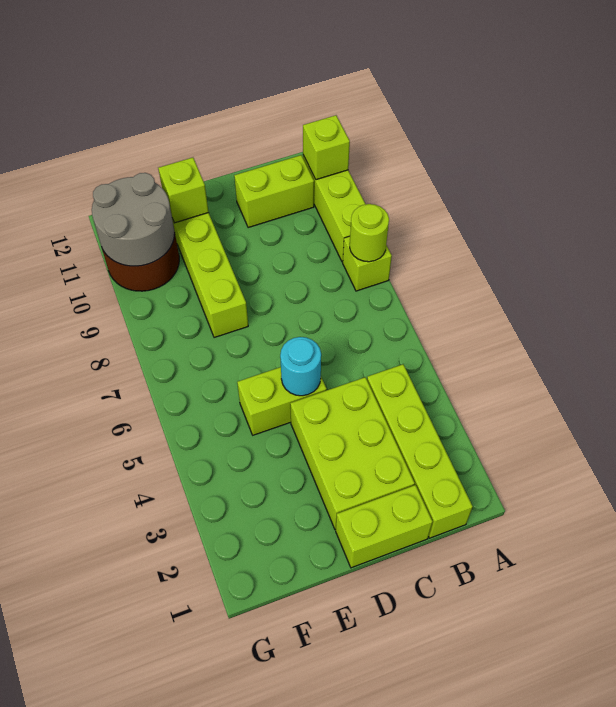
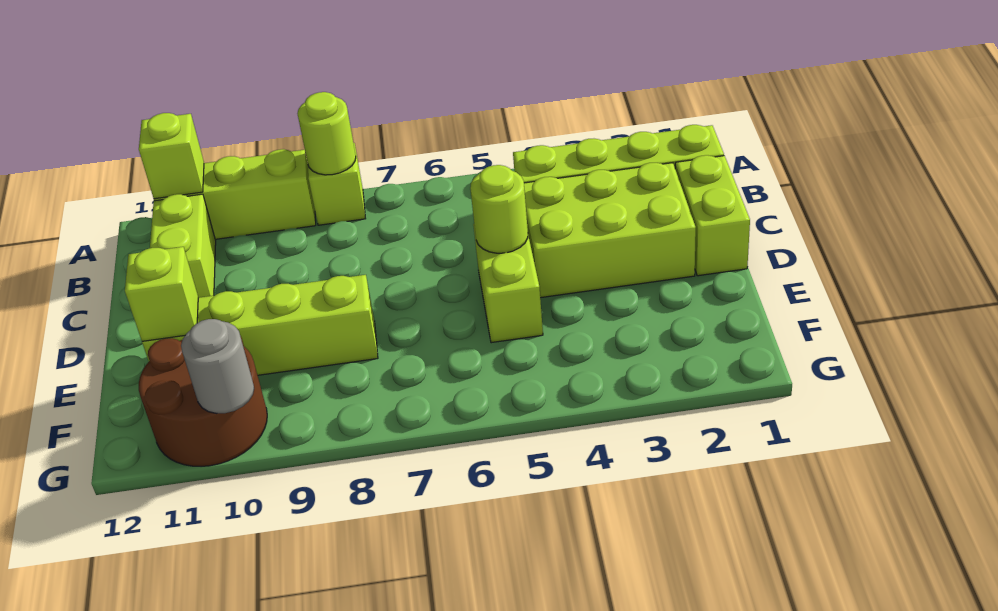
cyan 1x1 round brick [280,337,321,396] -> lime 1x1 round brick [470,165,528,253]
grey 2x2 round brick [92,173,175,266] -> grey 1x1 round brick [181,319,254,413]

